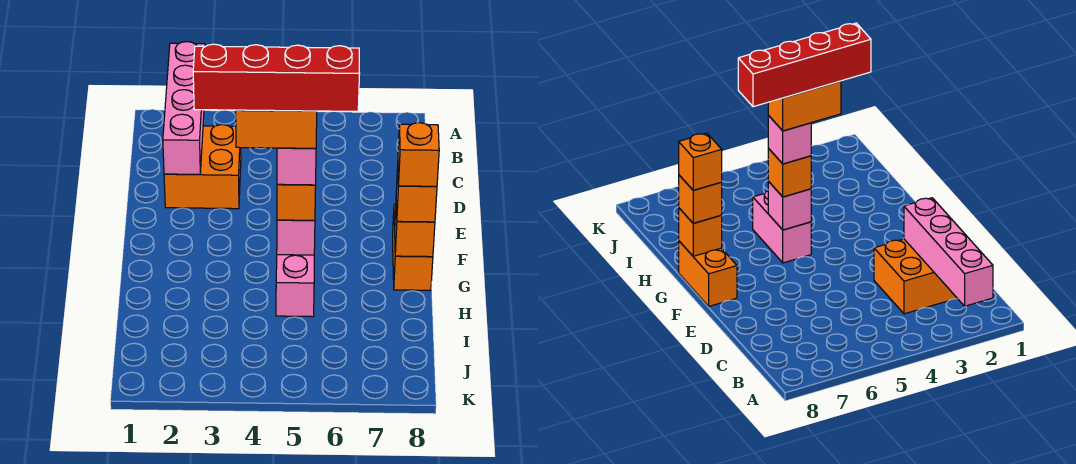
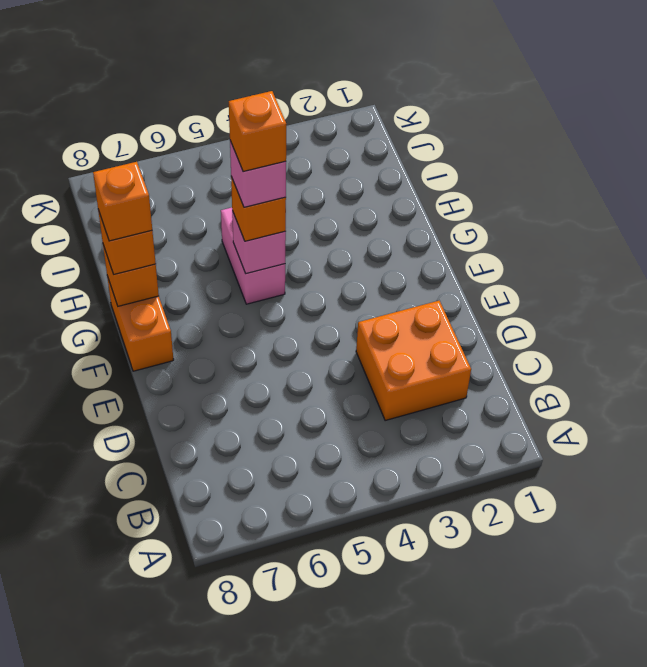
pink 1x4 brick [163,42,205,174] -> none
red 1x4 brick [193,44,359,111] -> none
orange 1x2 brick [236,110,317,148] -> orange 1x1 brick [229,91,286,172]

